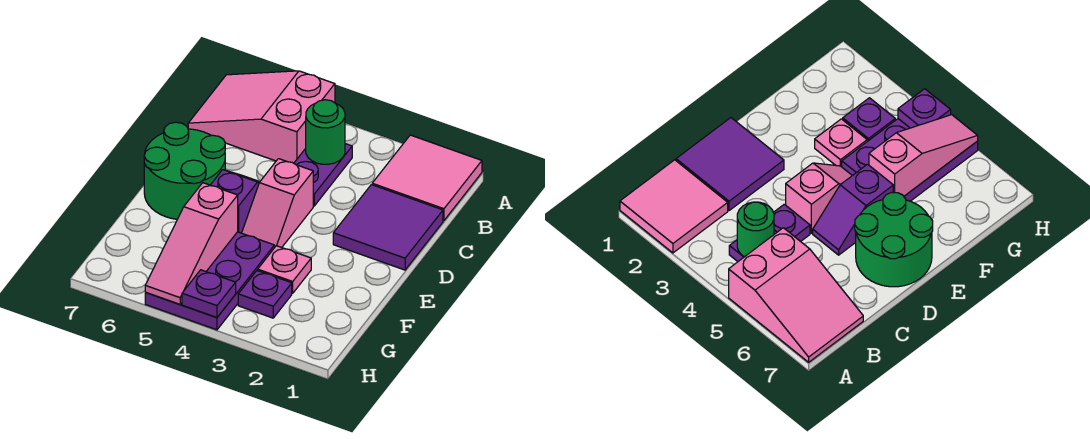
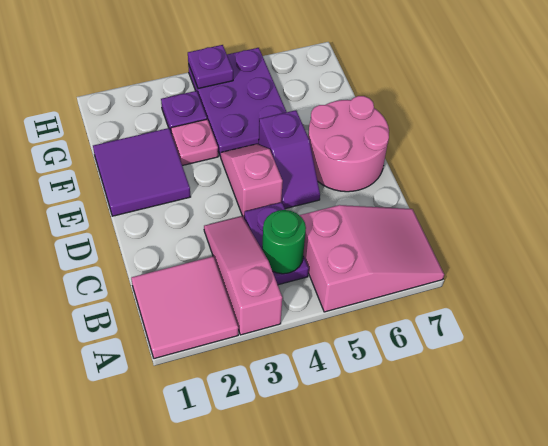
purple 2x2 tile [333,185,443,270] -> purple 2x2 tile moved to [93,128,191,216]
green 2x2 round brick [144,122,225,219] -> pink 2x2 round brick [308,96,389,192]
pink 1x3 slope [145,183,238,304] -> pink 1x3 slope moved to [204,216,282,335]

